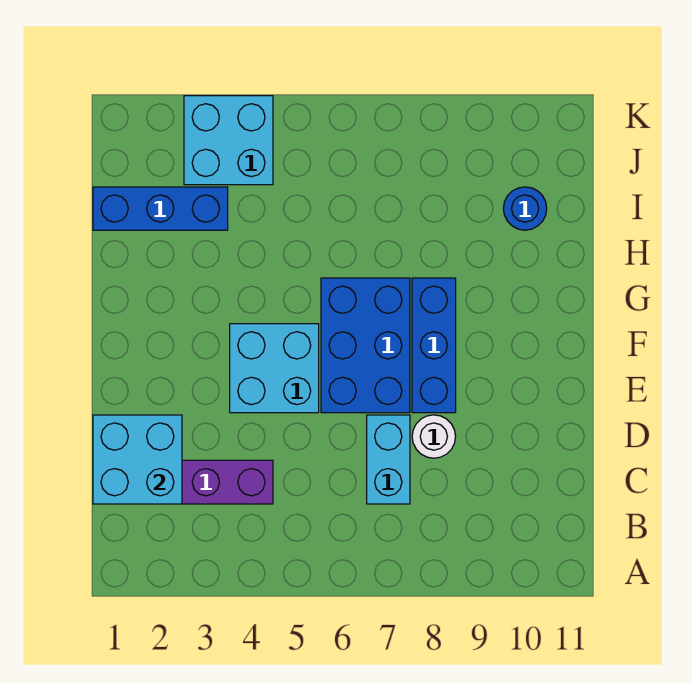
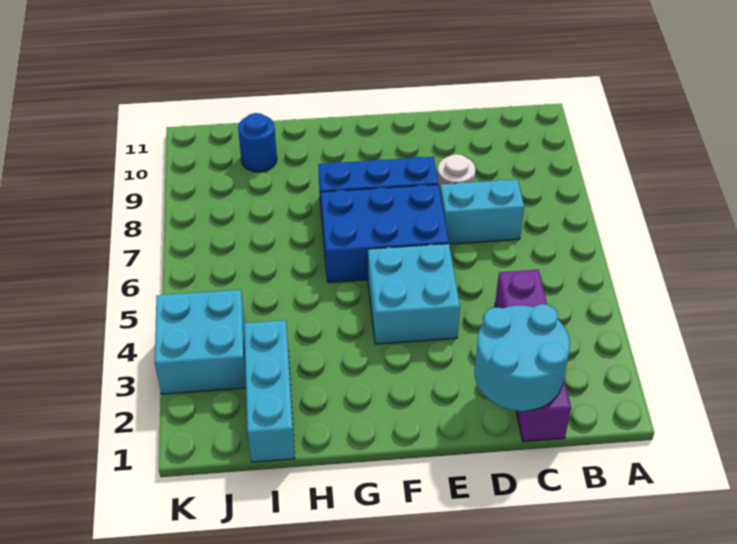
cyan 2x2 brick [93,415,182,504] -> cyan 2x2 round brick [474,304,570,411]
blue 1x3 brick [93,187,228,230] -> cyan 1x3 brick [244,320,295,462]

